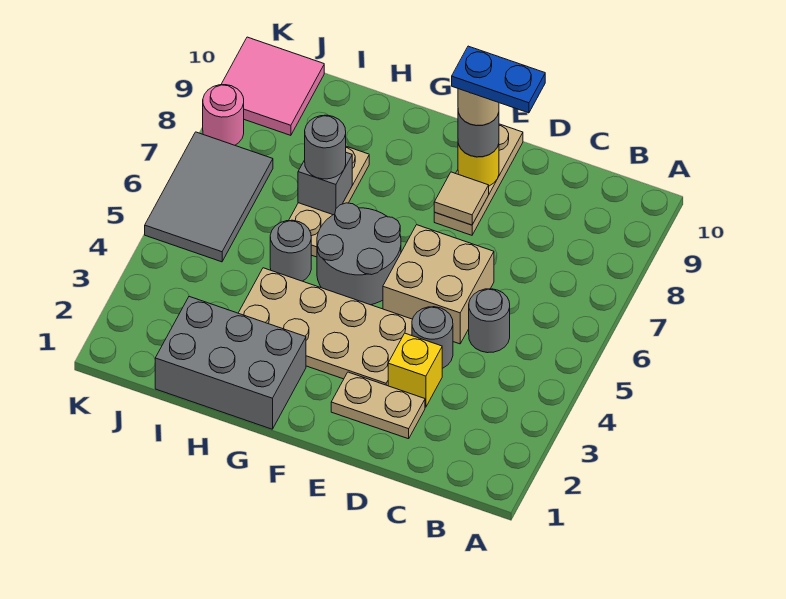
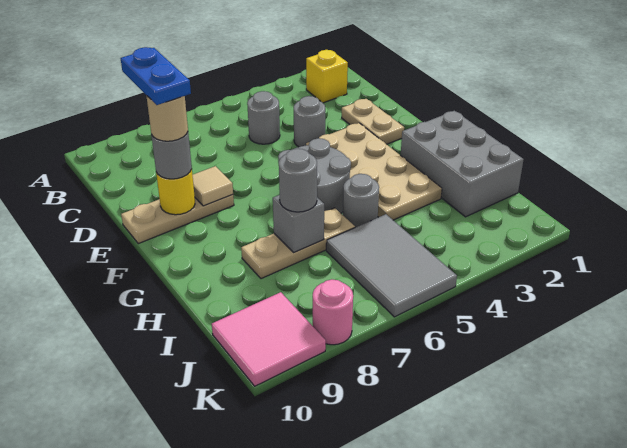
yellow 1x1 brick [388,333,442,407] -> yellow 1x1 brick moved to [306,50,348,103]
tan 2x2 brick [383,225,494,344] -> none
grey 2x3 tile [145,132,273,262] -> grey 2x3 tile turned to [326,214,457,317]

